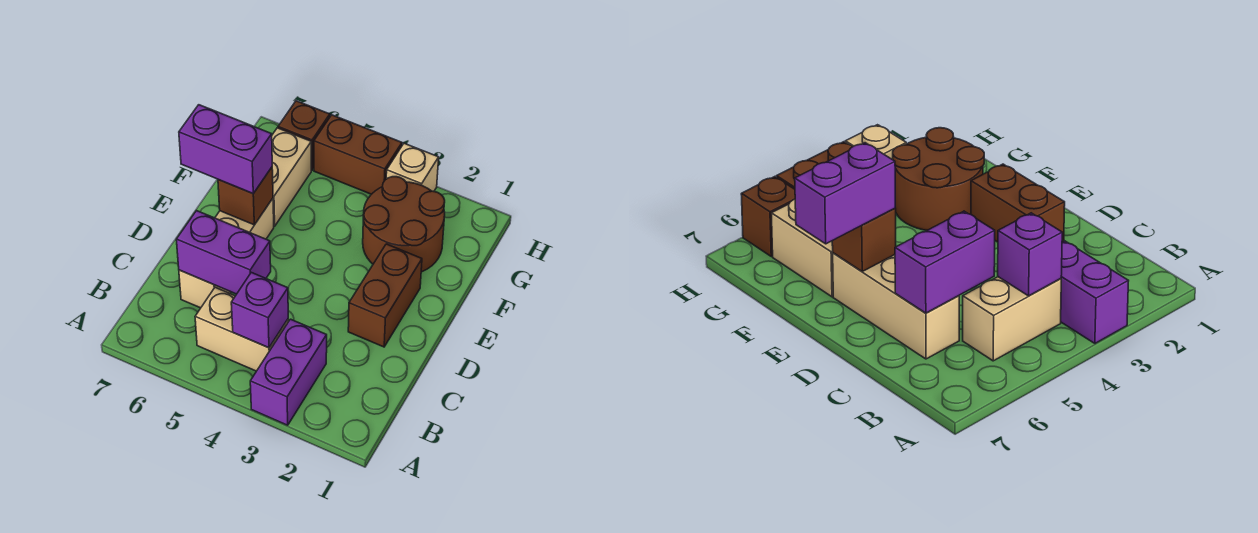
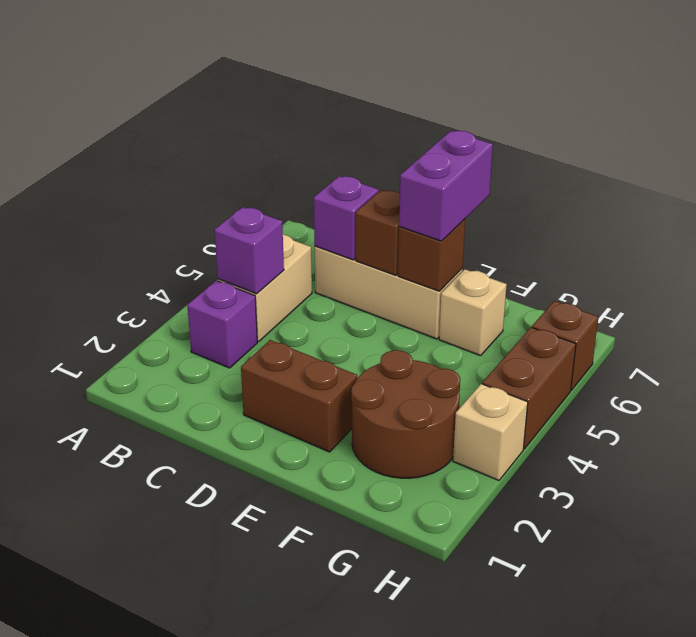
purple 1x2 brick [250,319,327,425] -> purple 1x1 brick [187,281,257,368]
purple 1x2 brick [176,211,271,294] -> purple 1x1 brick [314,176,379,260]
none -> brown 1x1 brick [356,190,400,275]
tan 1x2 brick [272,128,311,226] -> tan 1x1 brick [439,269,507,356]

